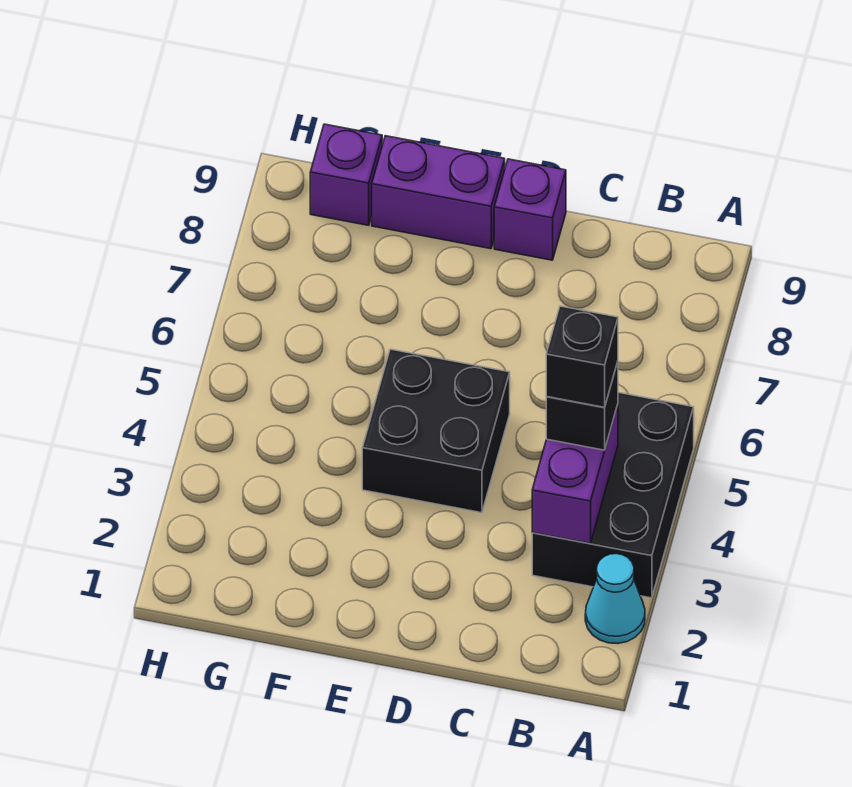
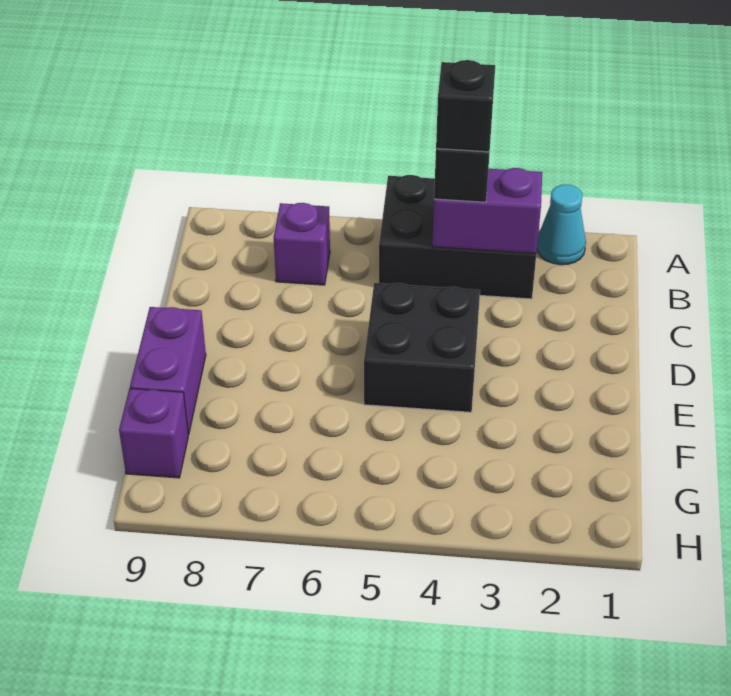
purple 1x1 brick [494,159,566,260] -> purple 1x1 brick moved to [274,203,330,285]

